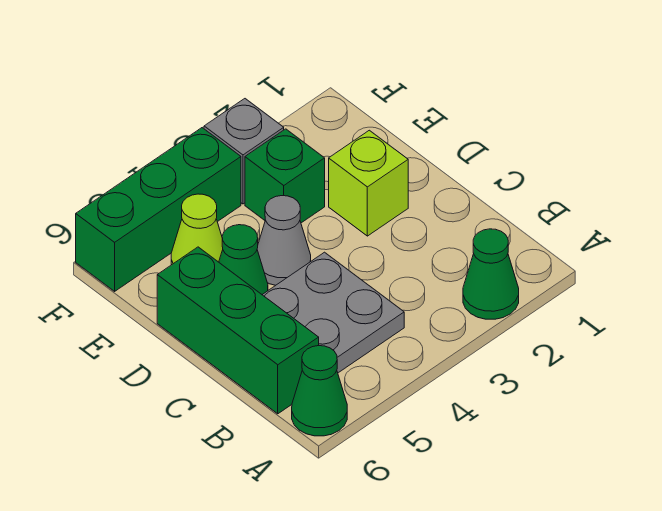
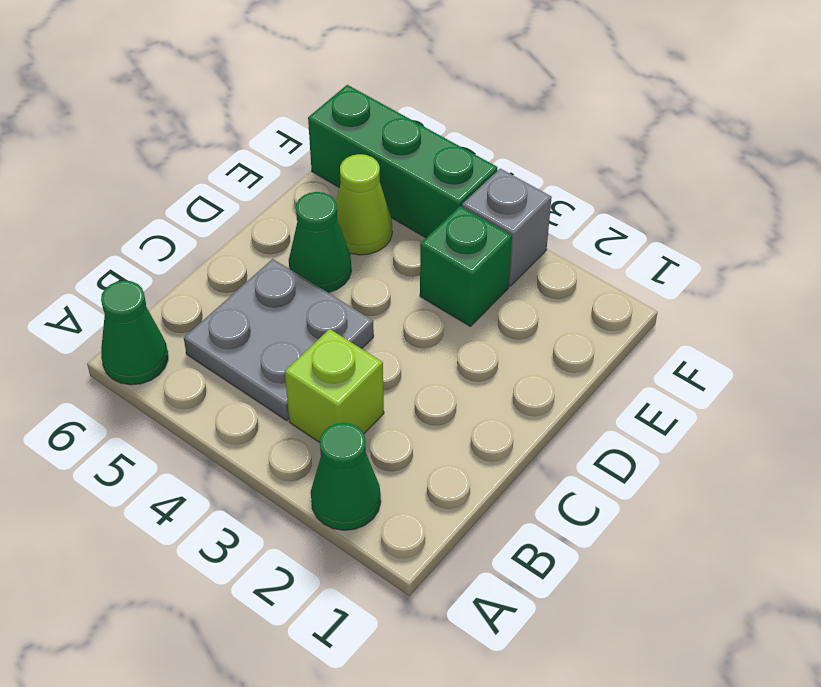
green 1x3 brick [157,247,319,414] -> none
lime 1x1 brick [329,130,408,236] -> lime 1x1 brick moved to [285,329,384,442]
grey 1x1 cone [257,196,311,285] -> none

